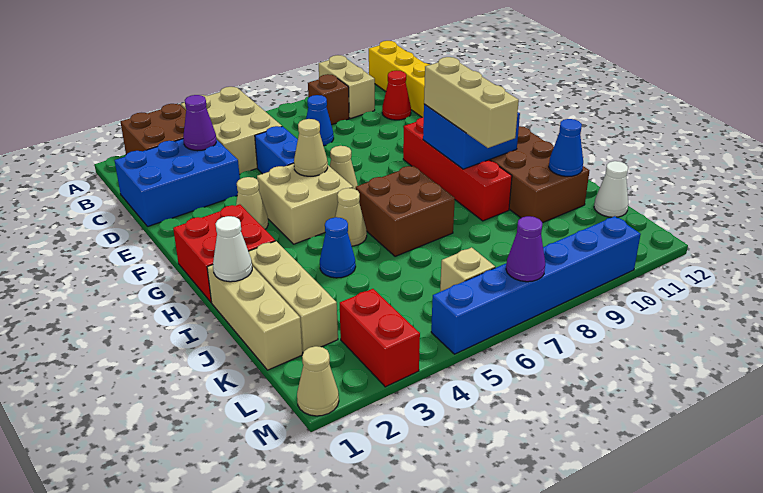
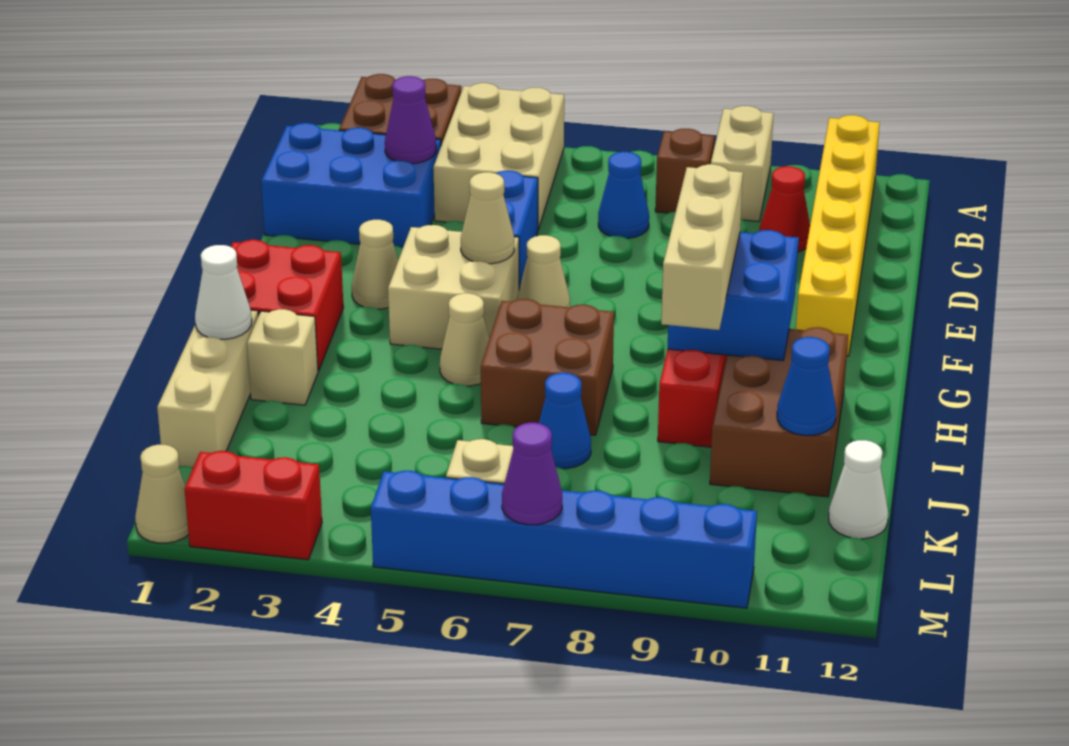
tan 1x3 brick [248,241,338,352] -> tan 1x1 brick [247,309,318,405]
blue 1x1 cone [320,217,356,278] -> blue 1x1 cone moved to [539,373,591,469]
red 1x2 brick [340,289,420,387] -> red 1x2 brick turned to [184,451,322,560]

